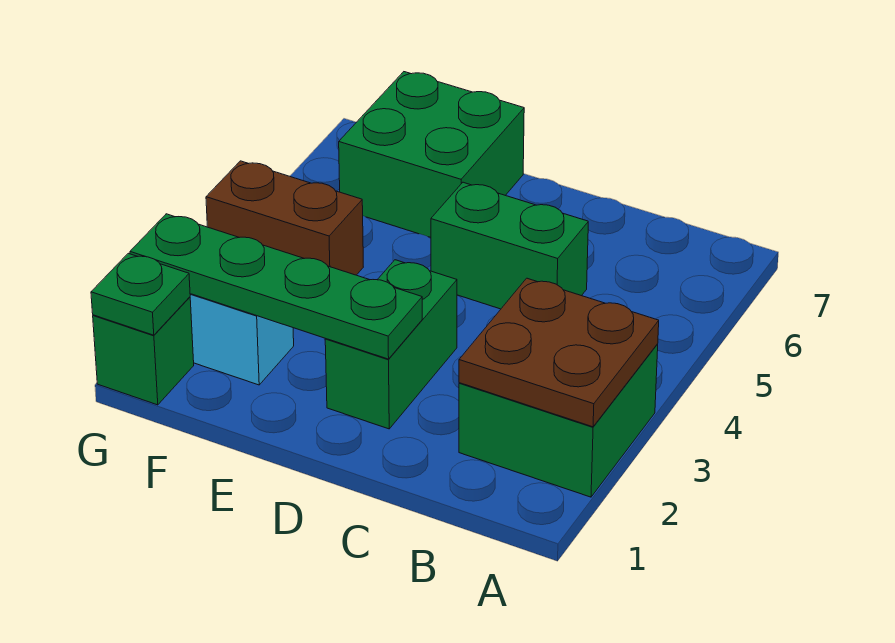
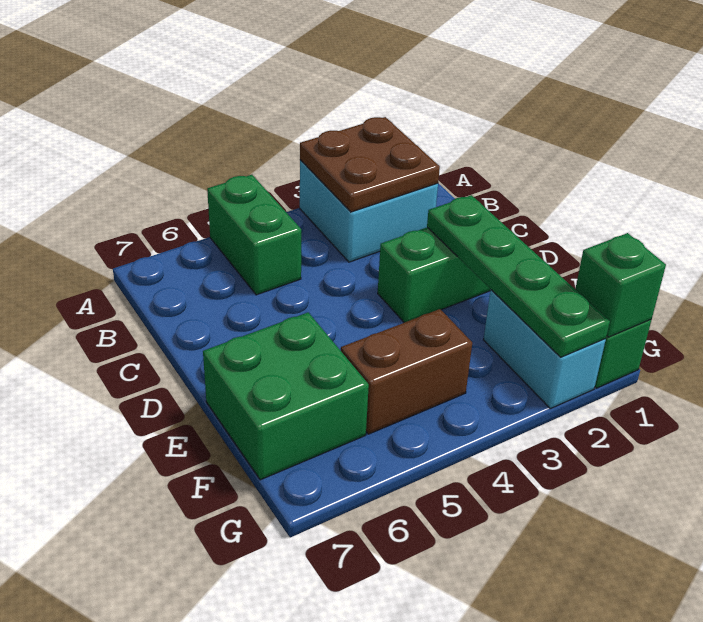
green 2x2 brick [459,344,658,497] -> cyan 2x2 brick [300,160,438,262]
green 1x2 brick [431,182,588,309] -> green 1x2 brick moved to [207,175,301,295]
brown 1x2 brick [206,161,363,275] -> brown 1x2 brick turned to [341,309,472,434]
green 1x1 plate [91,253,190,335] -> green 1x1 brick [575,233,666,337]

